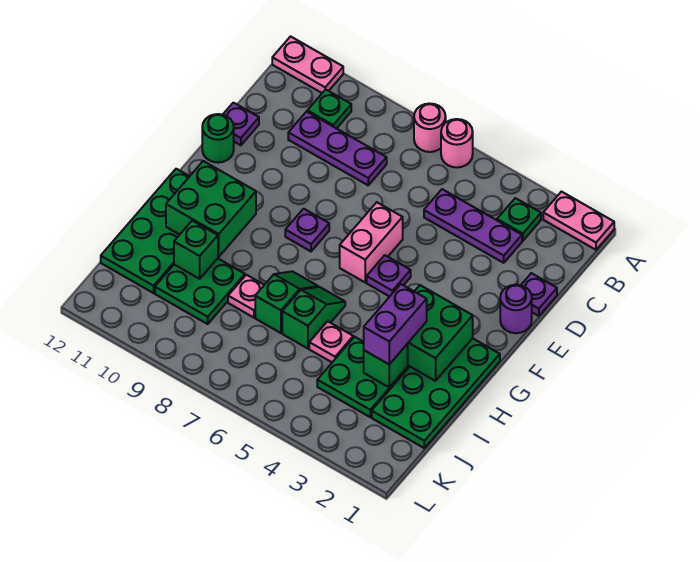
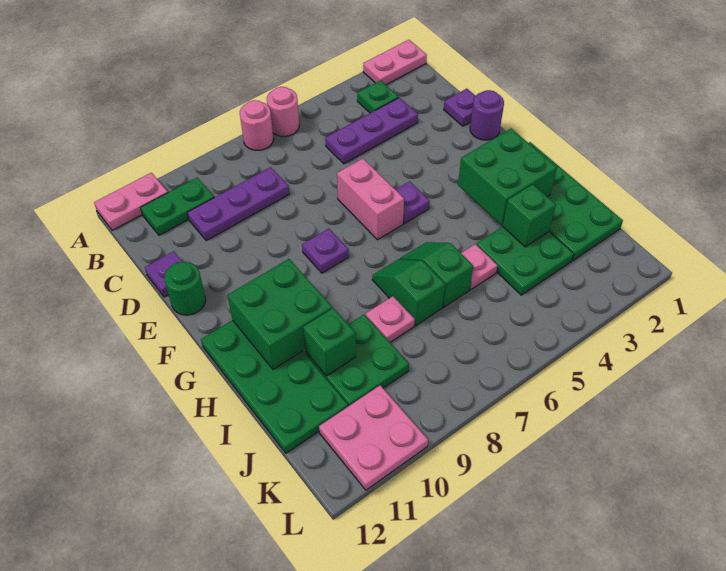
green 1x1 plate [307,89,351,129] -> green 1x2 plate [141,178,214,235]
purple 1x2 brick [364,284,427,364] -> none
none -> pink 2x2 plate [319,385,428,490]

